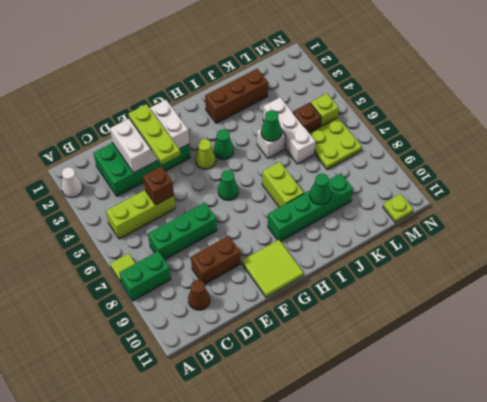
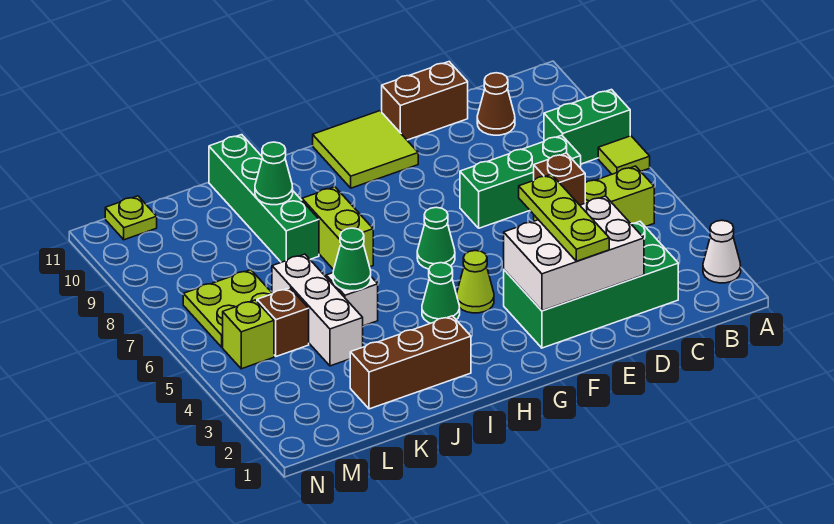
brown 1x2 brick [191,236,241,284] -> brown 1x2 brick moved to [382,62,468,140]
green 1x4 brick [268,173,353,241] -> green 1x4 brick turned to [209,135,319,262]

